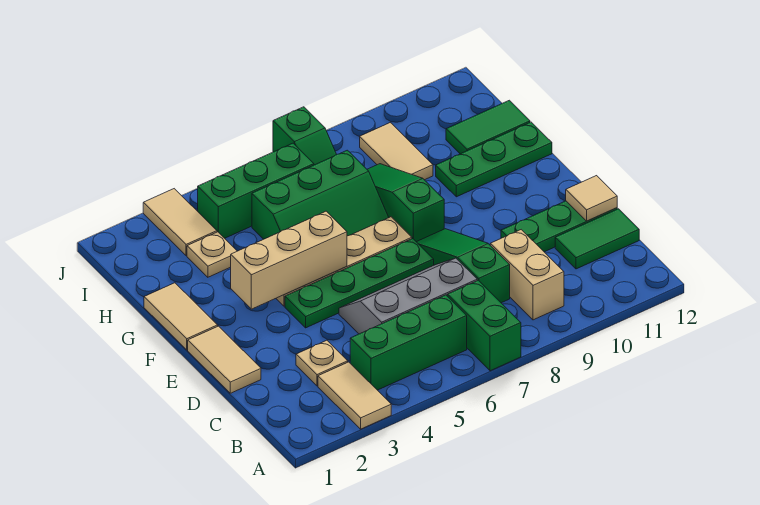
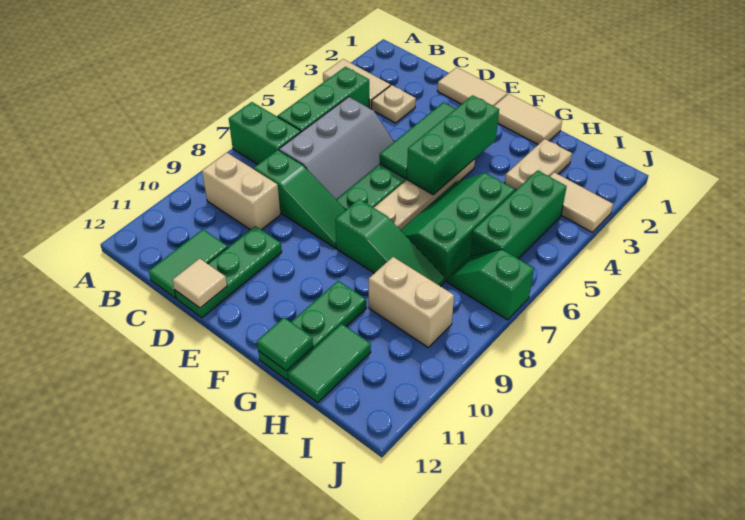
none -> green 1x3 tile [380,102,456,179]
tan 1x3 brick [231,211,347,309] -> green 1x3 brick [407,95,499,195]
none -> green 1x1 tile [257,318,313,371]
tan 1x1 plate [187,232,237,277] -> tan 1x2 plate [505,139,572,190]
tan 1x2 tile [360,123,433,180] -> tan 1x2 brick [369,257,454,347]

